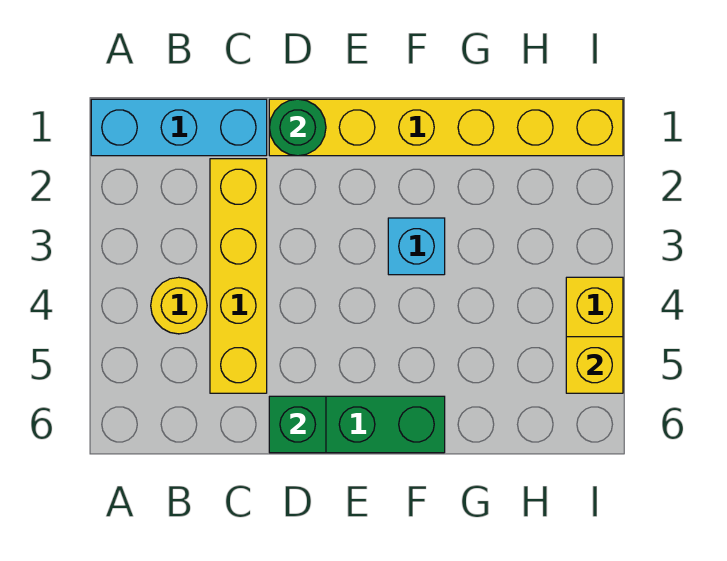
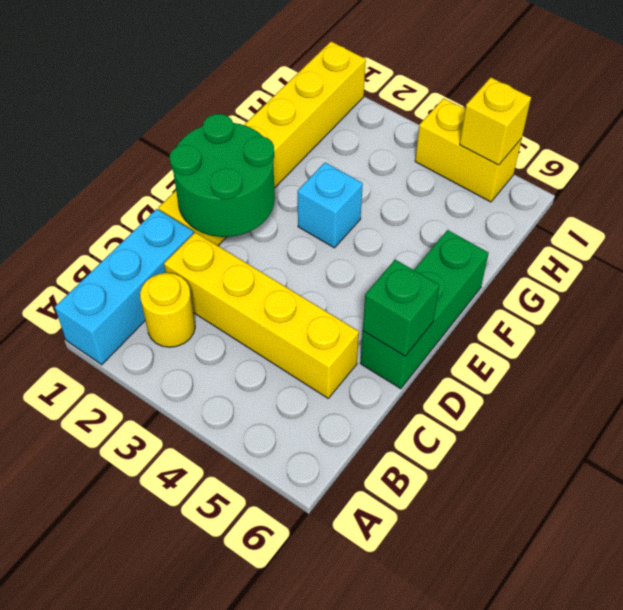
yellow 1x1 round brick [151,277,207,334] -> yellow 1x1 round brick moved to [140,273,195,347]
green 1x1 round brick [269,99,326,156] -> green 2x2 round brick [170,114,275,237]

